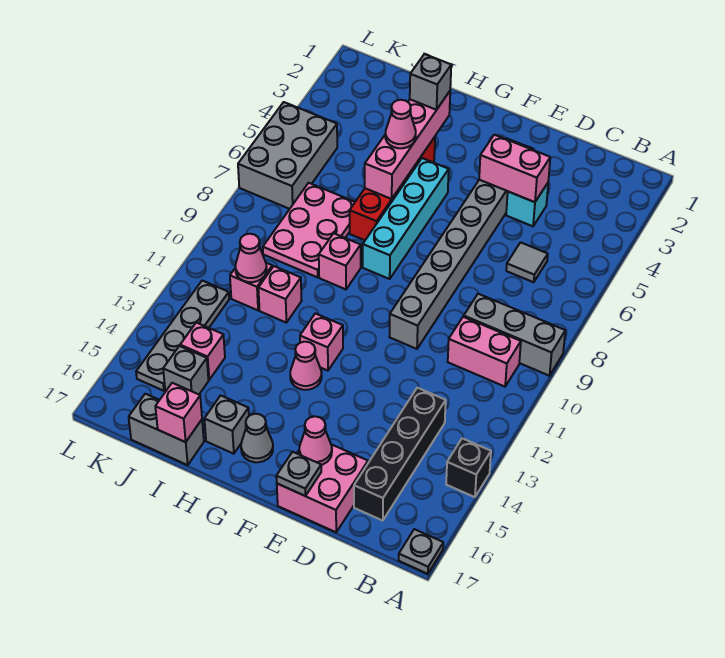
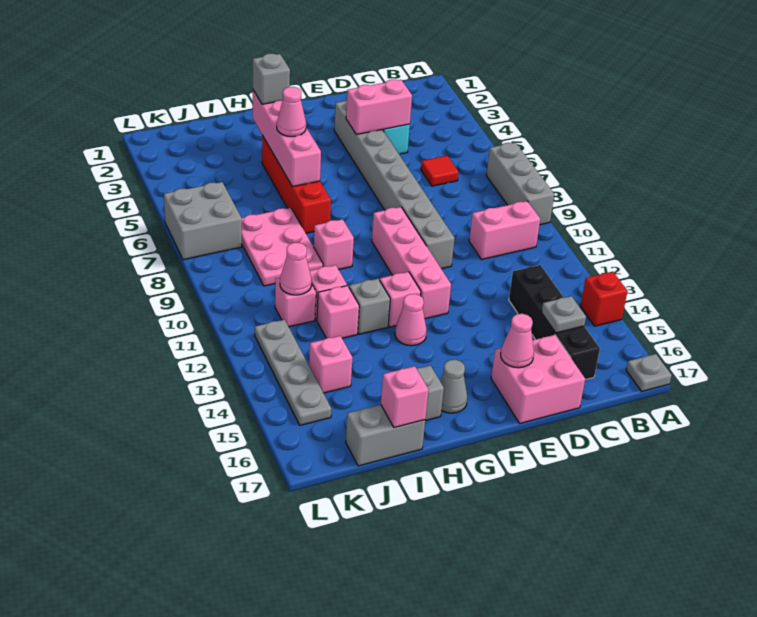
grey 1x3 brick [464,294,565,376] -> grey 1x3 brick turned to [486,143,554,225]
black 1x1 brick [446,438,491,497] -> red 1x1 brick [580,272,628,326]
grey 1x1 tile [506,242,548,282] -> red 1x1 tile [421,156,459,186]
grey 1x1 plate [276,452,321,496] -> grey 1x1 plate moved to [542,296,586,333]
none -> pink 1x4 brick [372,207,451,319]
cyan 1x4 brick [363,158,449,279] -> none
none -> pink 1x1 brick [317,286,359,338]
grey 1x1 brick [163,346,209,394] -> grey 1x1 brick moved to [349,279,390,334]
grey 2x3 brick [238,102,337,209] -> grey 2x2 brick [164,182,242,260]

